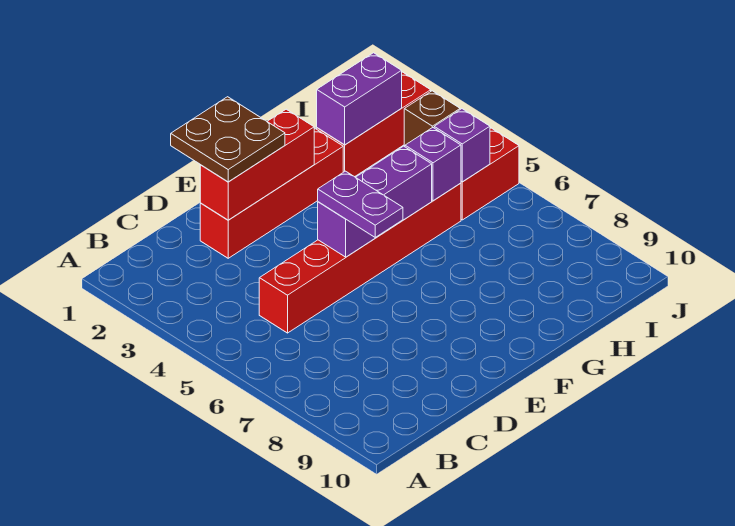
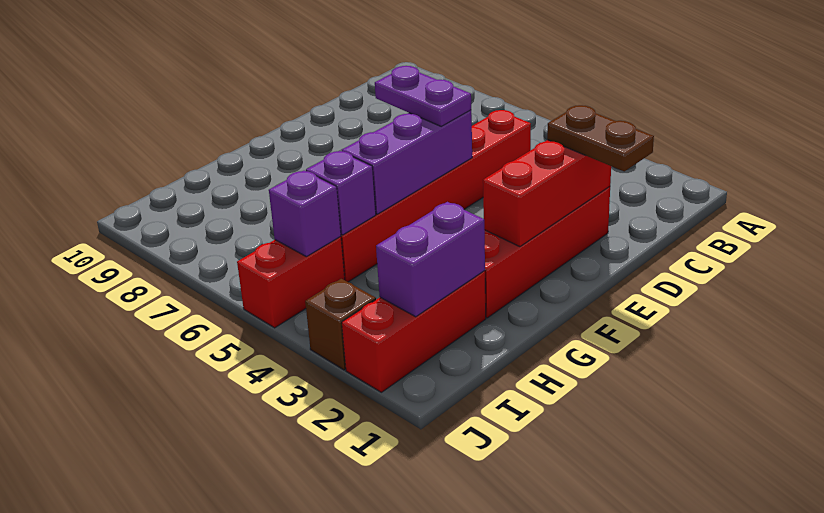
brown 2x2 plate [171,97,285,182] -> brown 1x2 plate [547,105,654,171]

